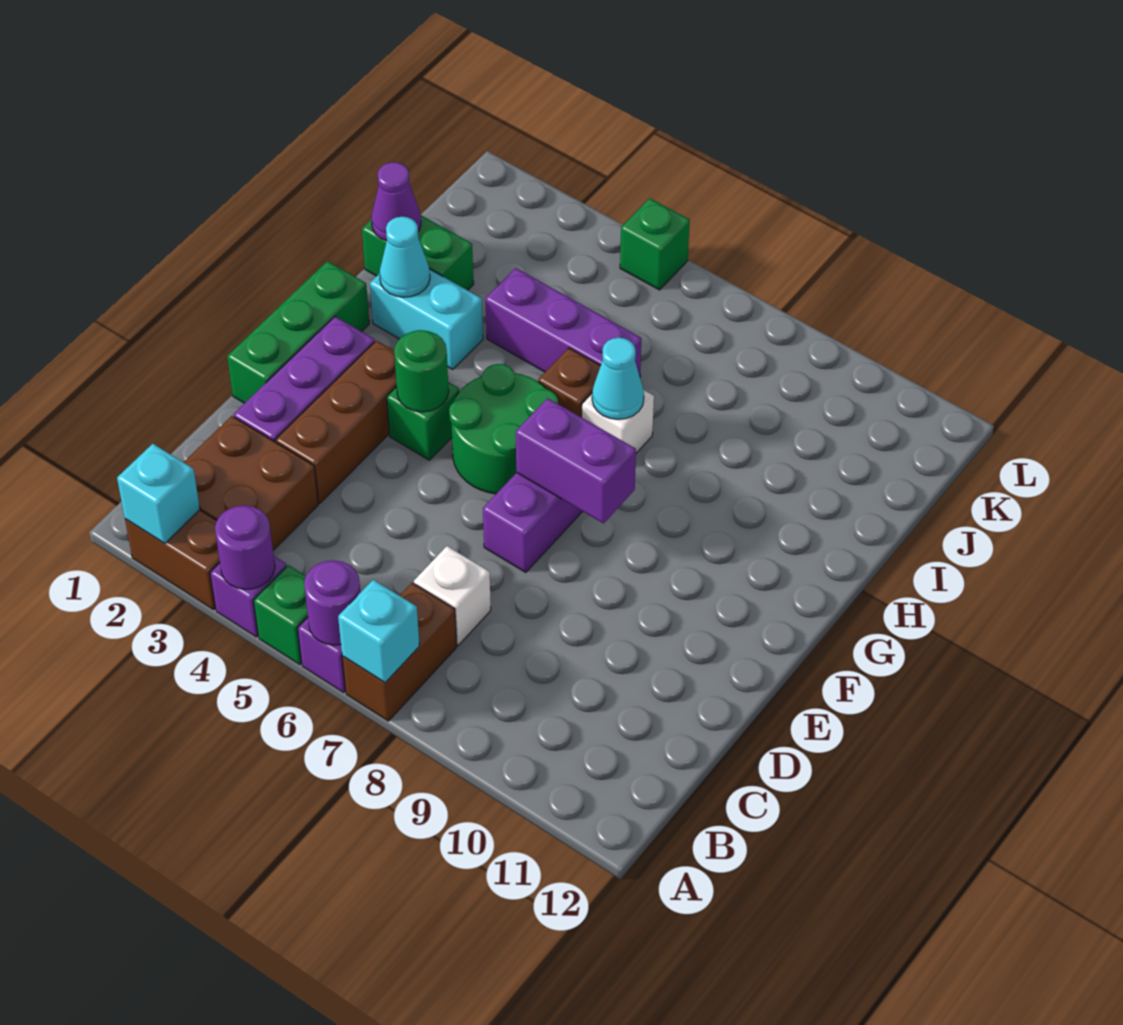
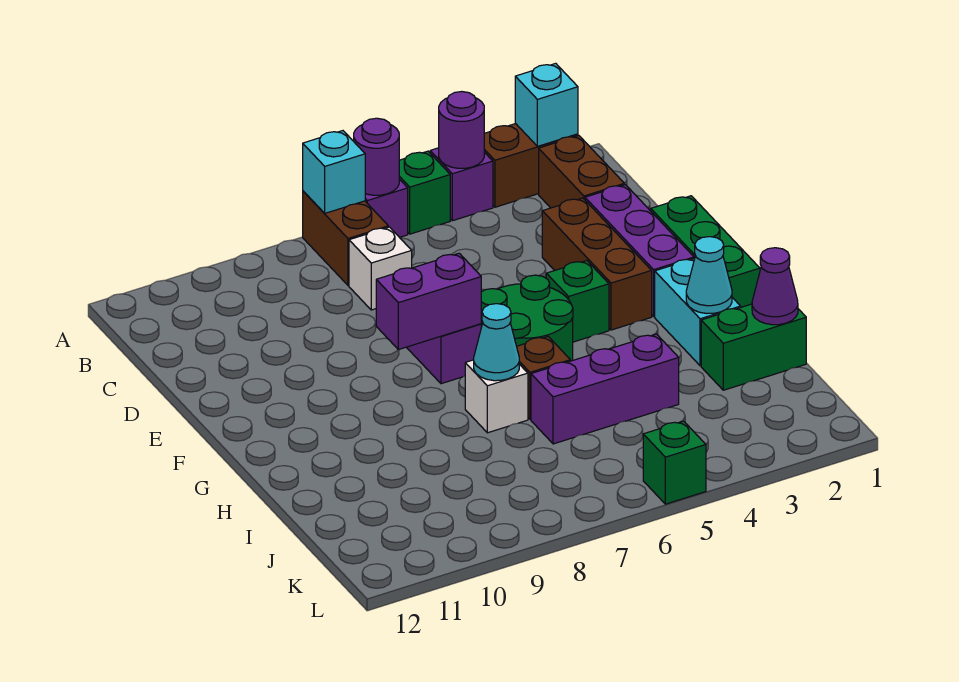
brown 2x2 brick [184,416,318,550] -> brown 1x2 brick [539,136,624,208]
green 1x1 round brick [394,330,449,412] -> none
cyan 1x2 brick [370,269,483,369] -> cyan 1x2 brick turned to [655,258,741,366]

